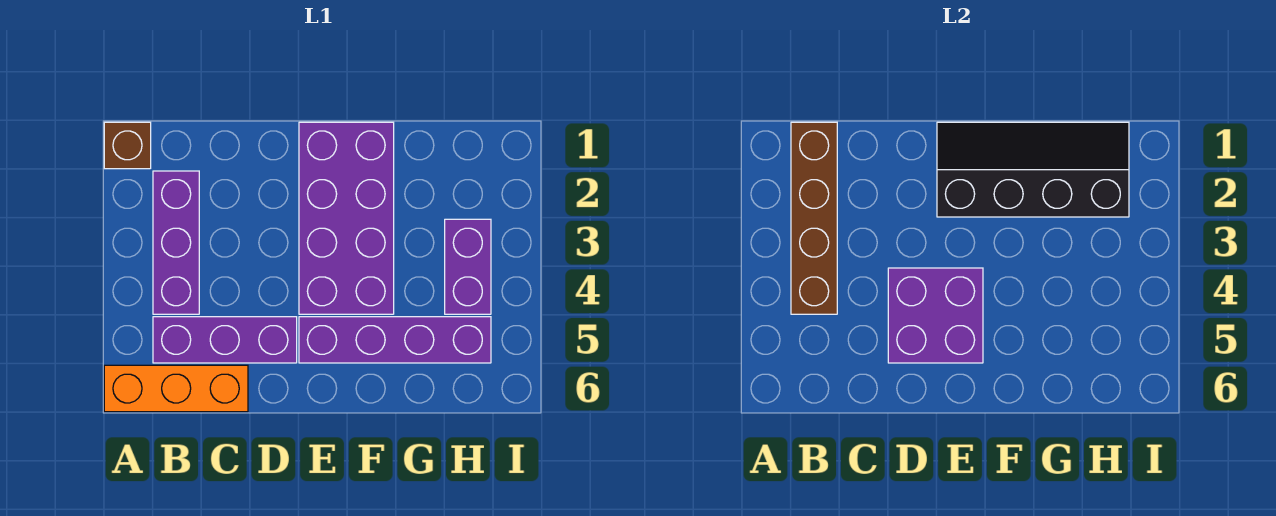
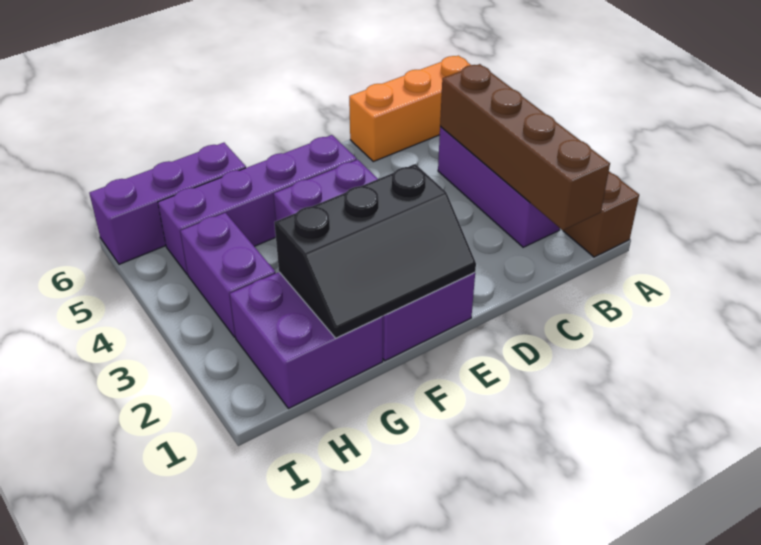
purple 1x3 brick [153,317,297,363] -> purple 1x3 brick moved to [89,143,246,264]
purple 2x2 brick [888,268,983,363] -> purple 2x2 brick moved to [230,272,383,409]
black 2x4 slope [937,122,1129,217] -> black 2x3 slope [274,164,476,338]

